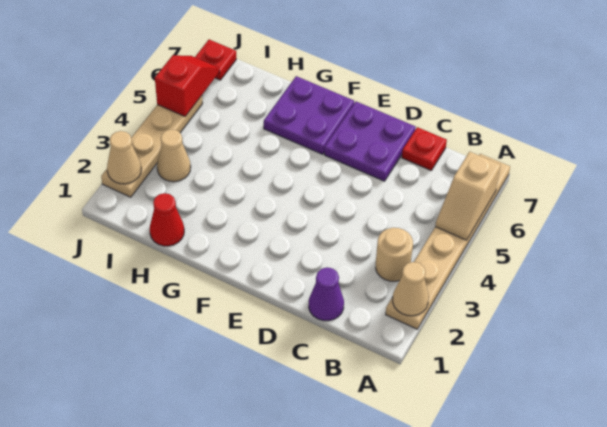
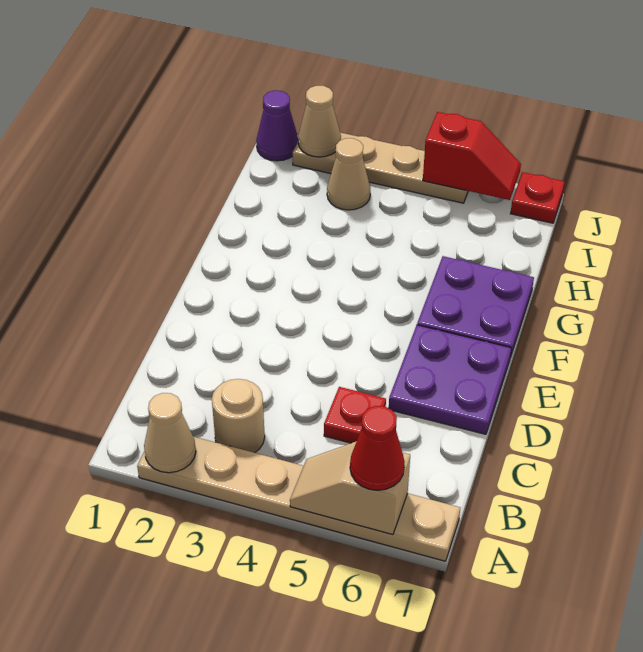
purple 1x1 cone [309,267,344,321] -> purple 1x1 cone moved to [256,90,298,161]
red 1x1 plate [402,127,447,170] -> red 1x1 plate moved to [324,387,386,443]
red 1x1 cone [150,193,184,246] -> red 1x1 cone moved to [350,406,405,490]

